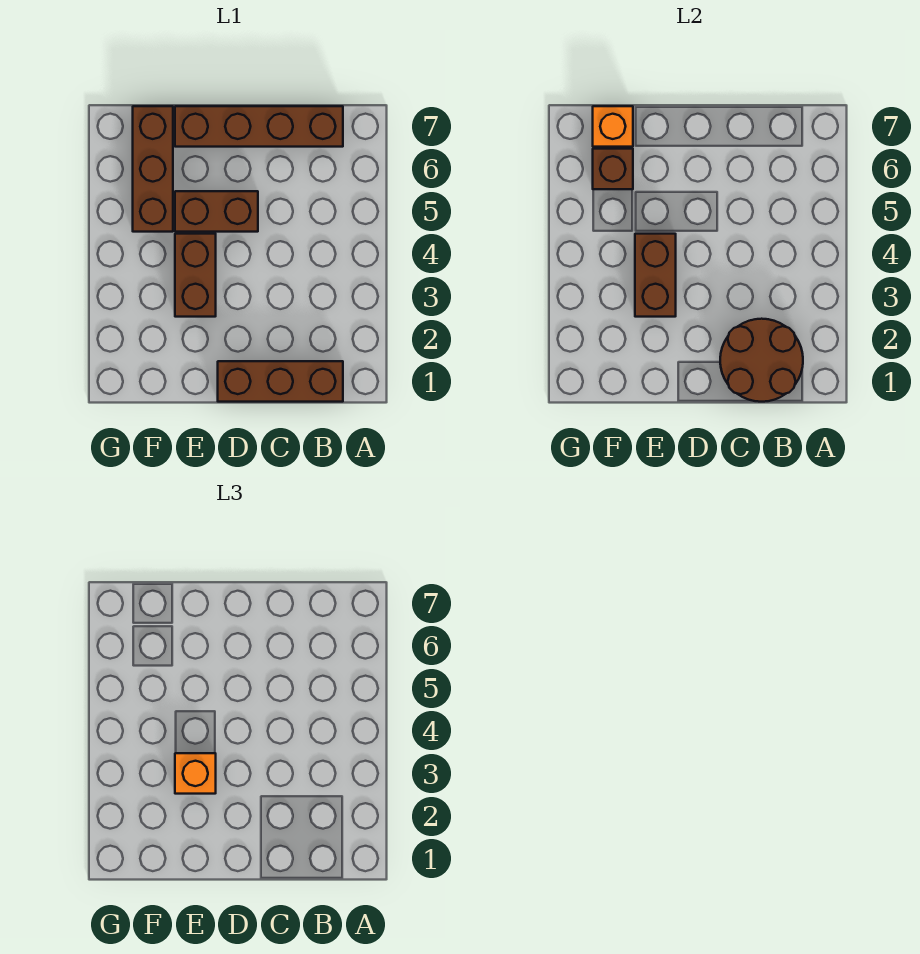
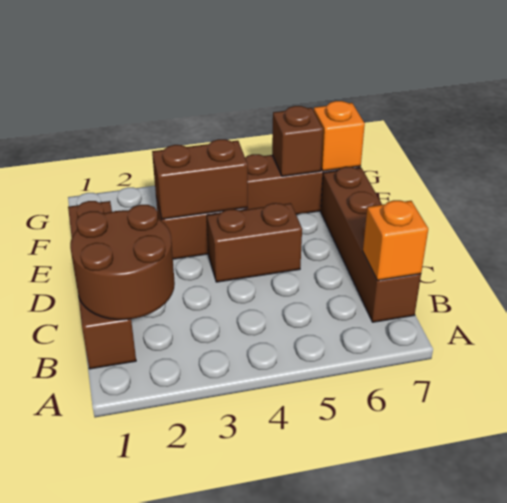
brown 1x3 brick [218,361,343,402] -> brown 1x4 brick [68,201,136,369]
brown 1x2 brick [175,191,258,232] -> brown 1x2 brick turned to [207,203,302,282]
orange 1x1 brick [175,753,216,794] -> orange 1x1 brick moved to [363,200,428,280]

